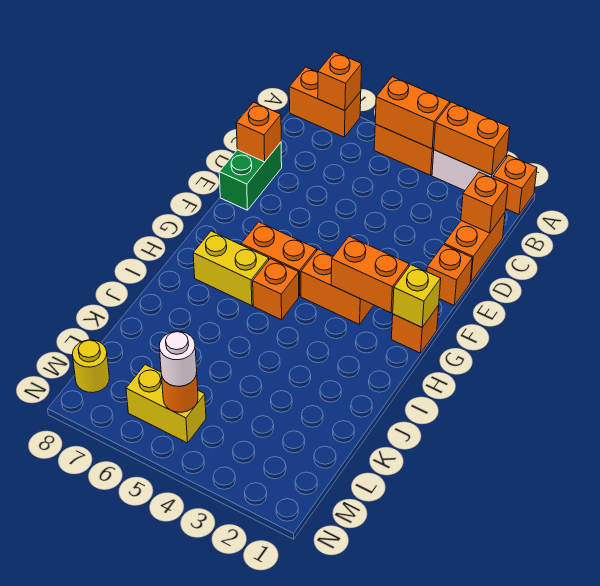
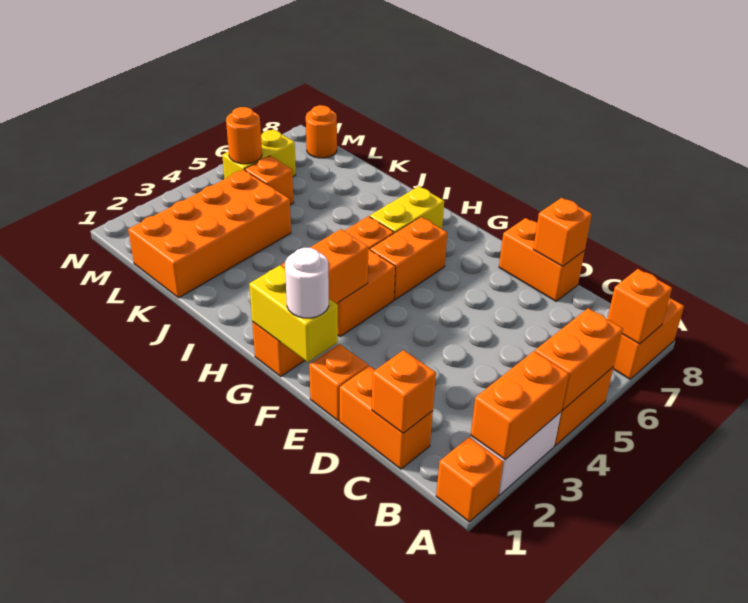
green 1x2 brick [219,143,282,210] -> orange 1x2 brick [499,218,585,301]
yellow 1x1 brick [393,265,441,327] -> yellow 1x2 brick [249,265,338,362]
none -> orange 2x4 brick [128,170,291,298]
none -> orange 1x1 brick [245,156,294,205]
white 1x1 round brick [159,331,197,386] -> white 1x1 round brick moved to [285,248,329,318]
yellow 1x1 round brick [72,340,109,393] -> orange 1x1 round brick [306,105,337,158]

